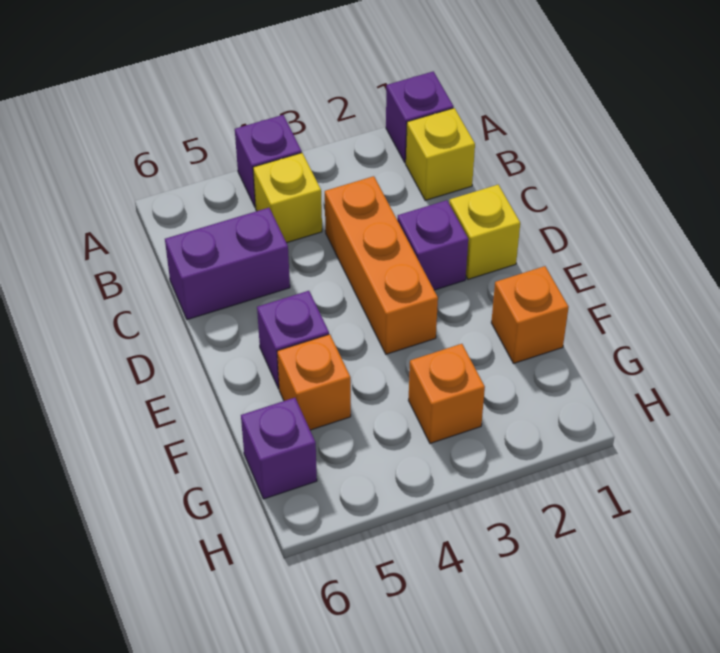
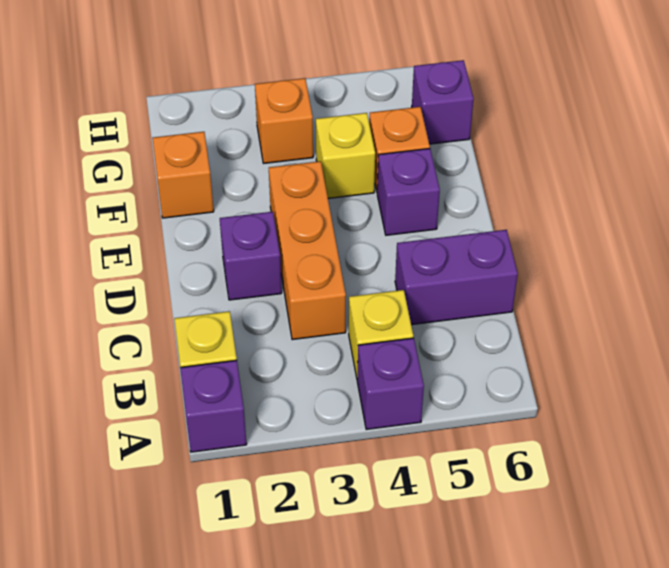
yellow 1x1 brick [449,185,520,279] -> yellow 1x1 brick moved to [316,113,375,198]

